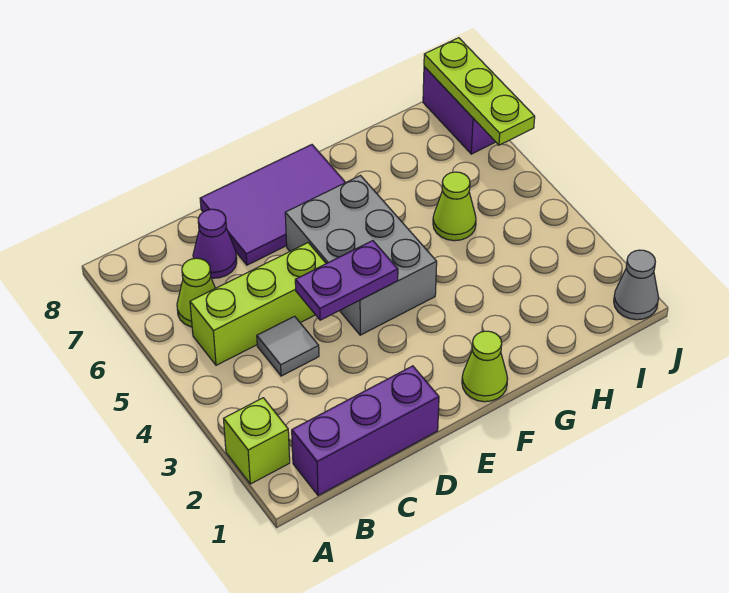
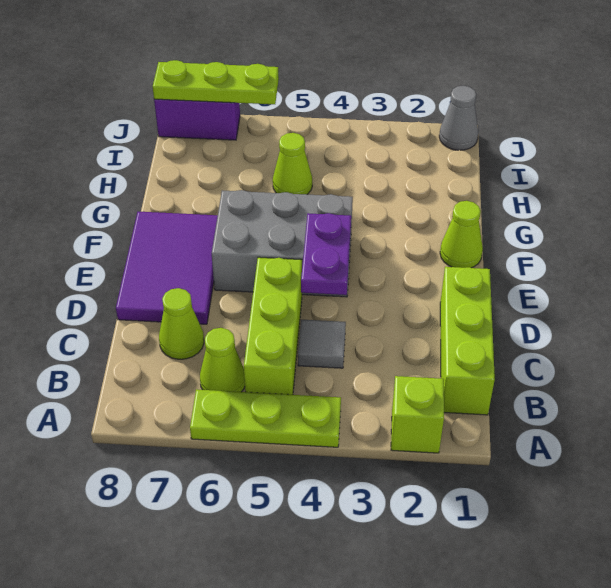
none -> lime 1x3 plate [190,389,341,447]
purple 1x3 brick [292,366,439,495] -> lime 1x3 brick [440,267,495,415]
purple 1x1 cone [193,209,237,278] -> lime 1x1 cone [159,288,204,359]

